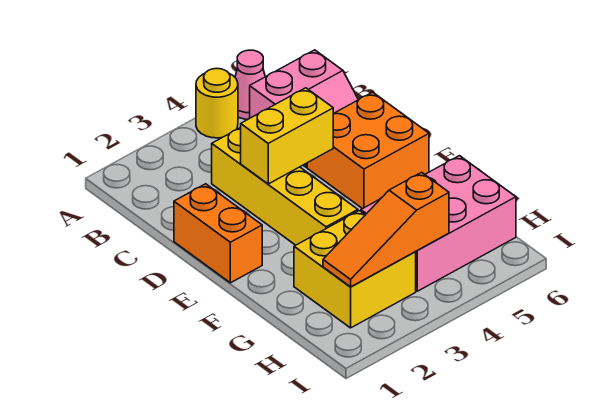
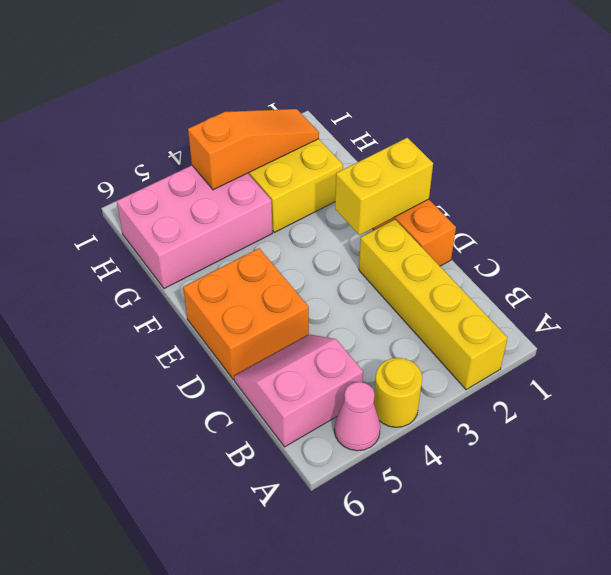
yellow 1x4 brick [212,128,358,245] -> yellow 1x4 brick moved to [359,219,508,390]
yellow 1x2 brick [241,88,333,184] -> yellow 1x2 brick moved to [335,138,433,235]

